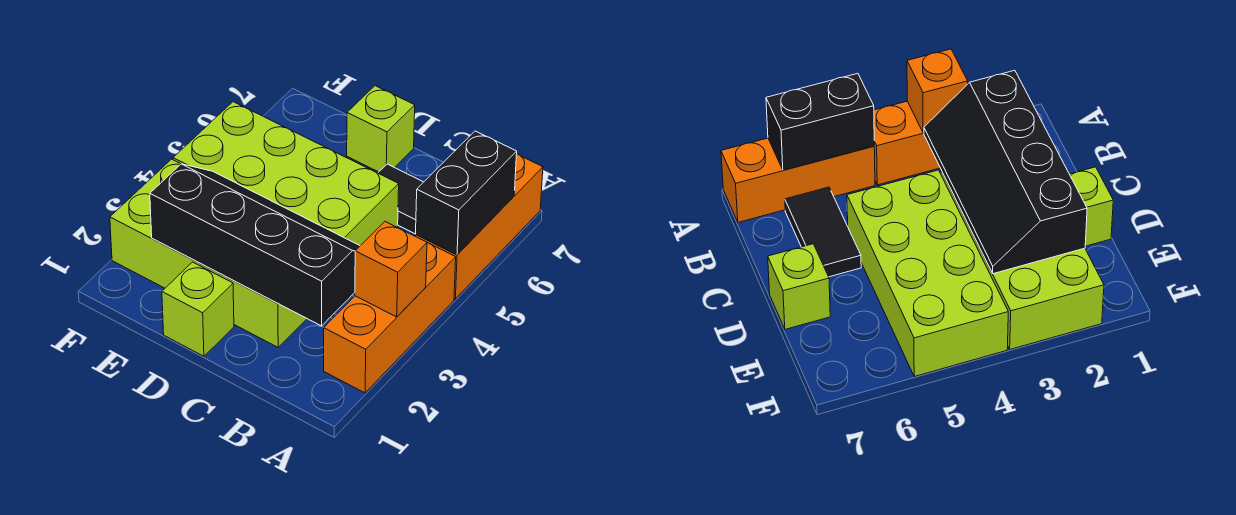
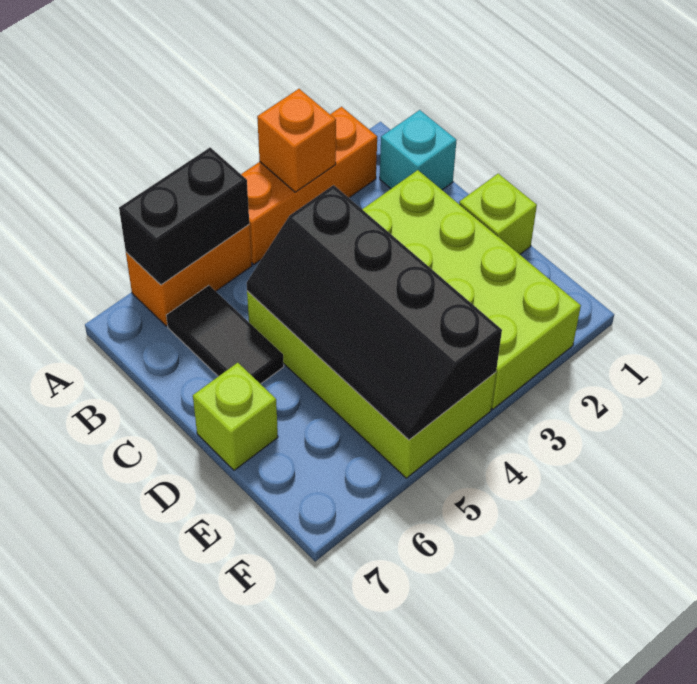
orange 1x3 brick [415,154,543,299] -> orange 1x2 brick [126,225,252,326]
none -> cyan 1x1 brick [380,110,457,190]
black 2x4 slope [150,164,360,326] -> black 2x4 slope moved to [246,185,502,440]

